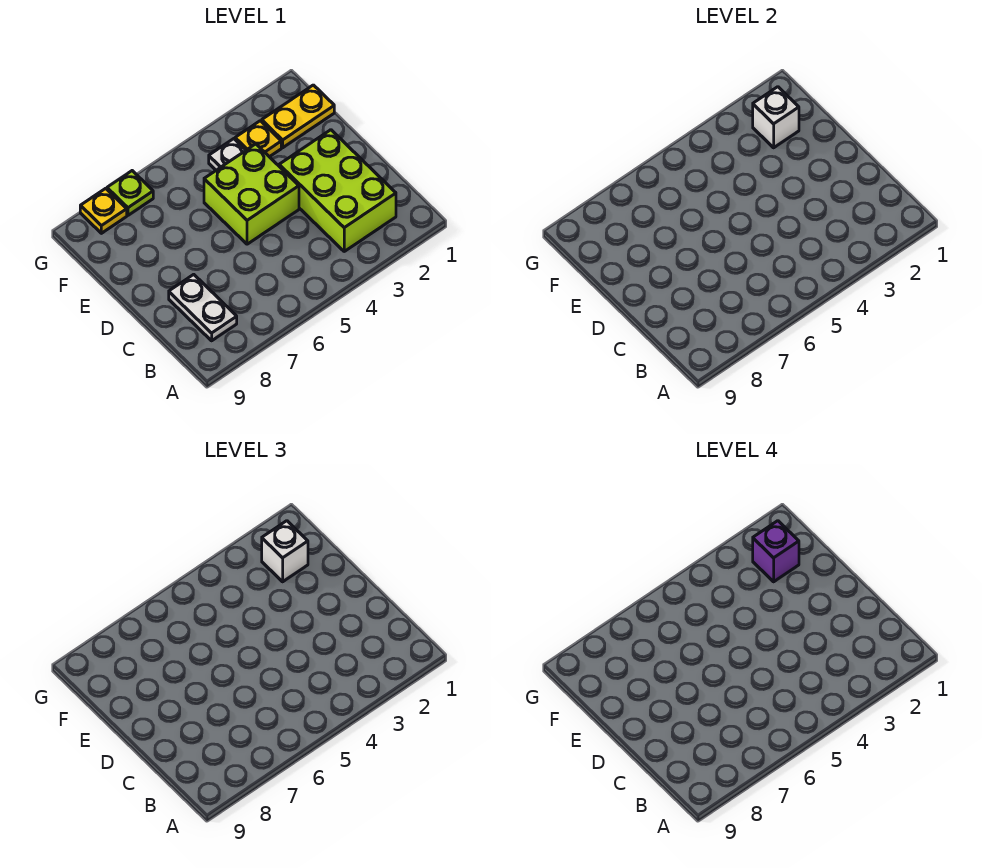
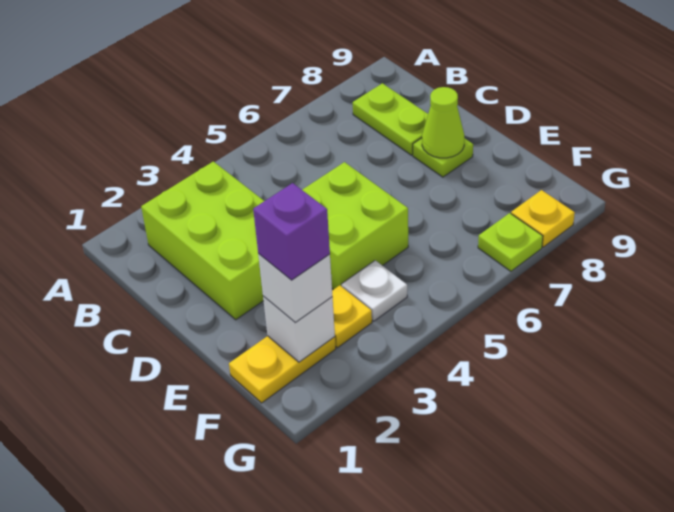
white 1x2 plate [169,274,237,341] -> lime 1x2 plate [353,83,428,155]
none -> lime 1x1 plate [413,138,473,177]
none -> lime 1x1 cone [422,87,464,158]

